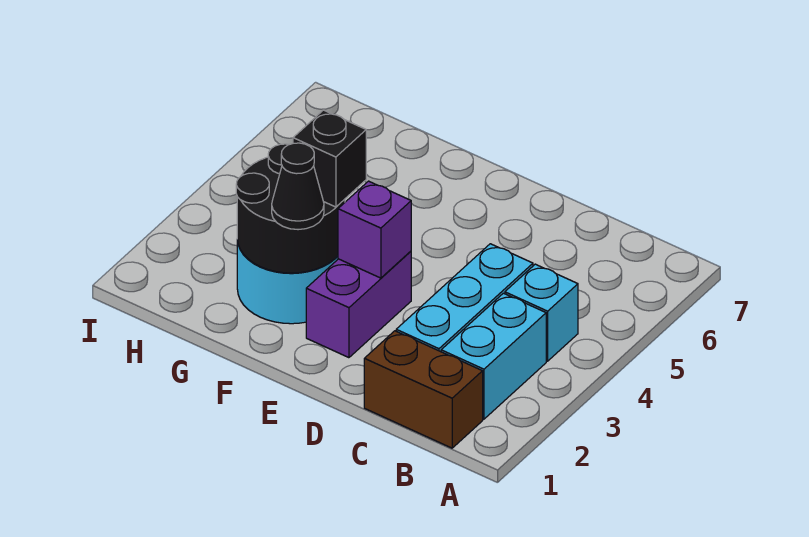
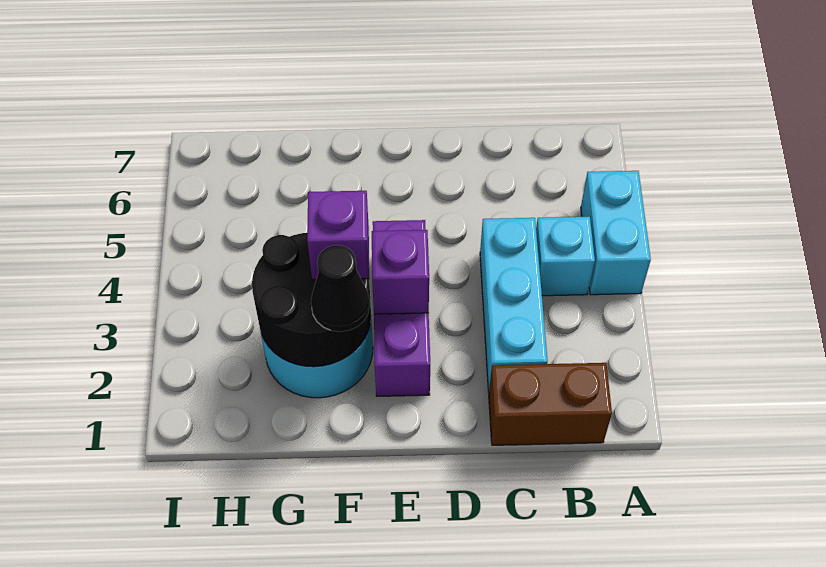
cyan 1x2 brick [441,293,546,419] -> cyan 1x2 brick moved to [581,171,651,295]
purple 1x2 brick [306,251,411,358] -> purple 1x3 brick [373,220,430,396]
black 1x1 brick [293,110,366,207] -> purple 1x1 brick [307,191,369,280]

